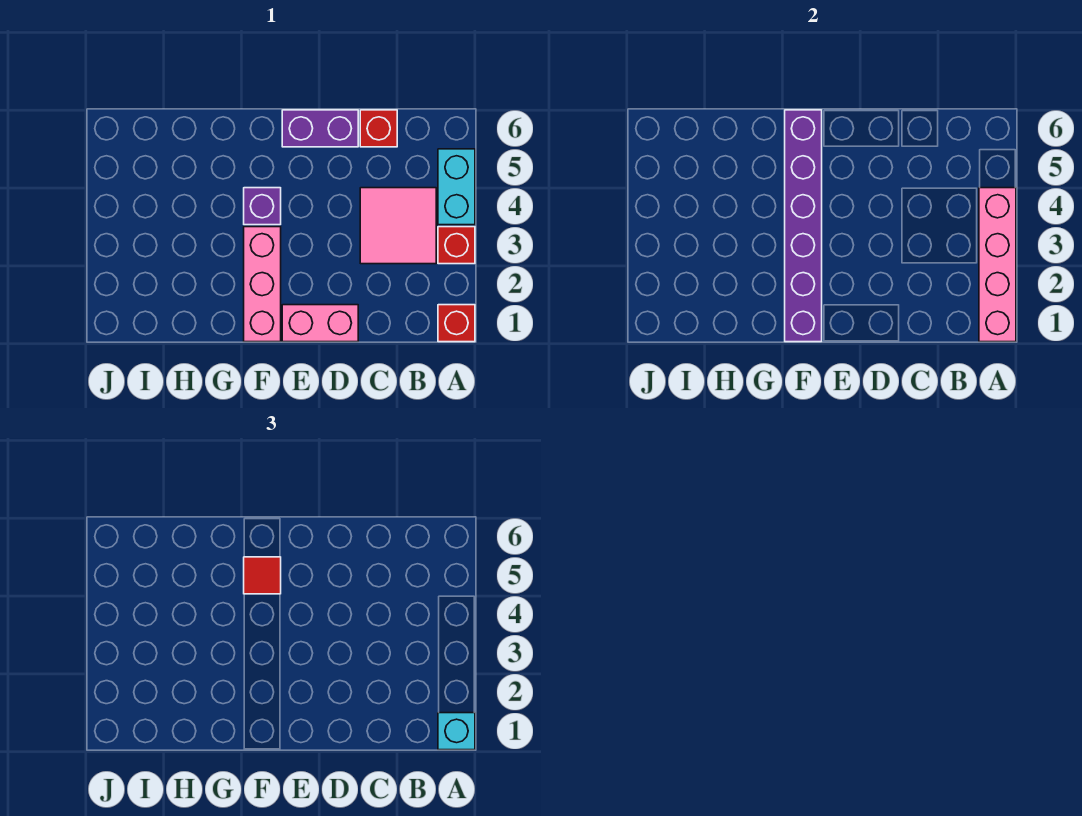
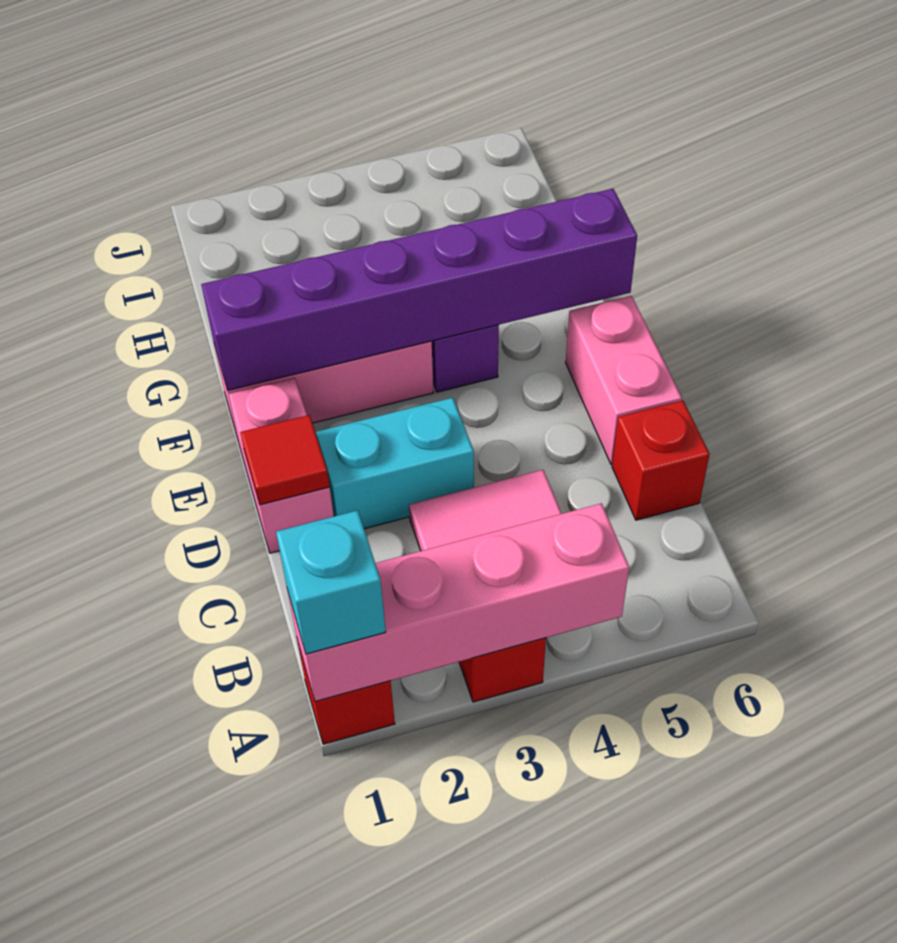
cyan 1x2 brick [438,149,475,225] -> cyan 1x2 brick moved to [316,398,474,529]
purple 1x2 brick [282,110,358,147] -> pink 1x2 brick [566,296,682,464]
red 1x1 tile [244,557,281,594] -> red 1x1 tile moved to [240,415,330,505]

